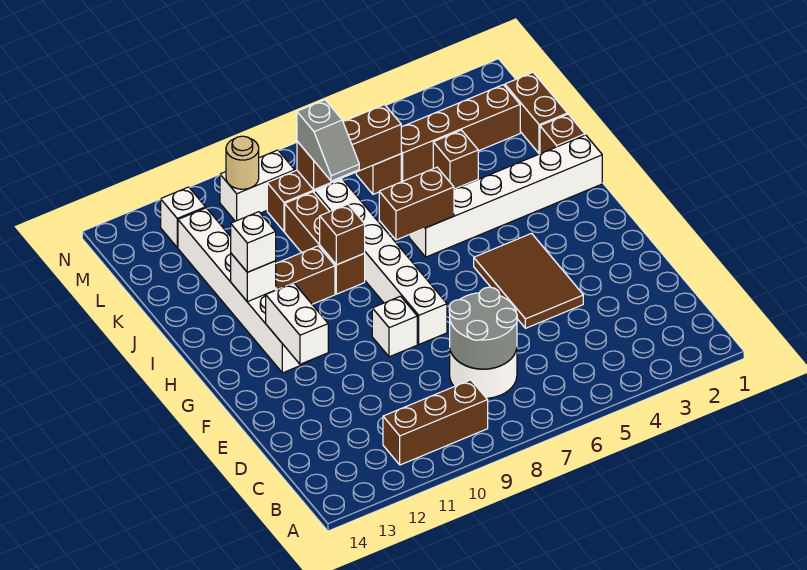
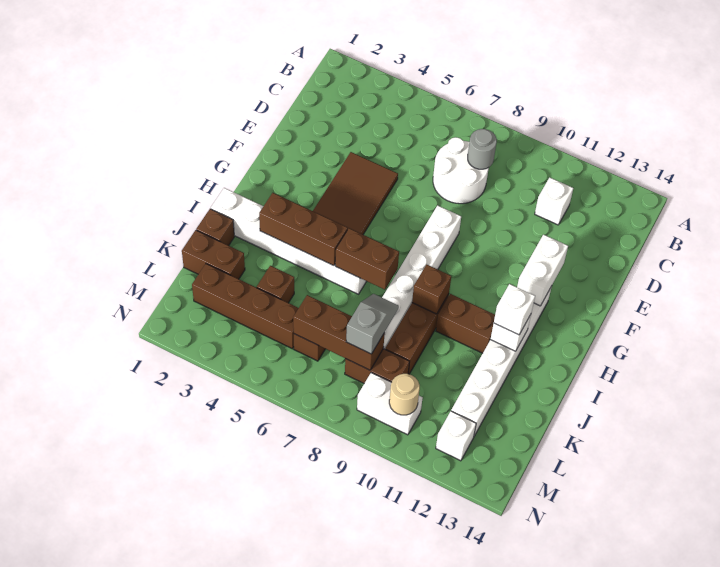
brown 1x3 brick [383,380,488,465] -> brown 1x3 brick moved to [259,193,348,266]
grey 2x2 round brick [449,287,517,369] -> grey 1x1 round brick [468,129,497,169]
white 1x1 brick [372,296,417,357] -> white 1x1 brick moved to [535,177,573,225]
brown 1x2 brick [505,73,567,154] -> brown 1x2 brick turned to [182,230,245,279]

